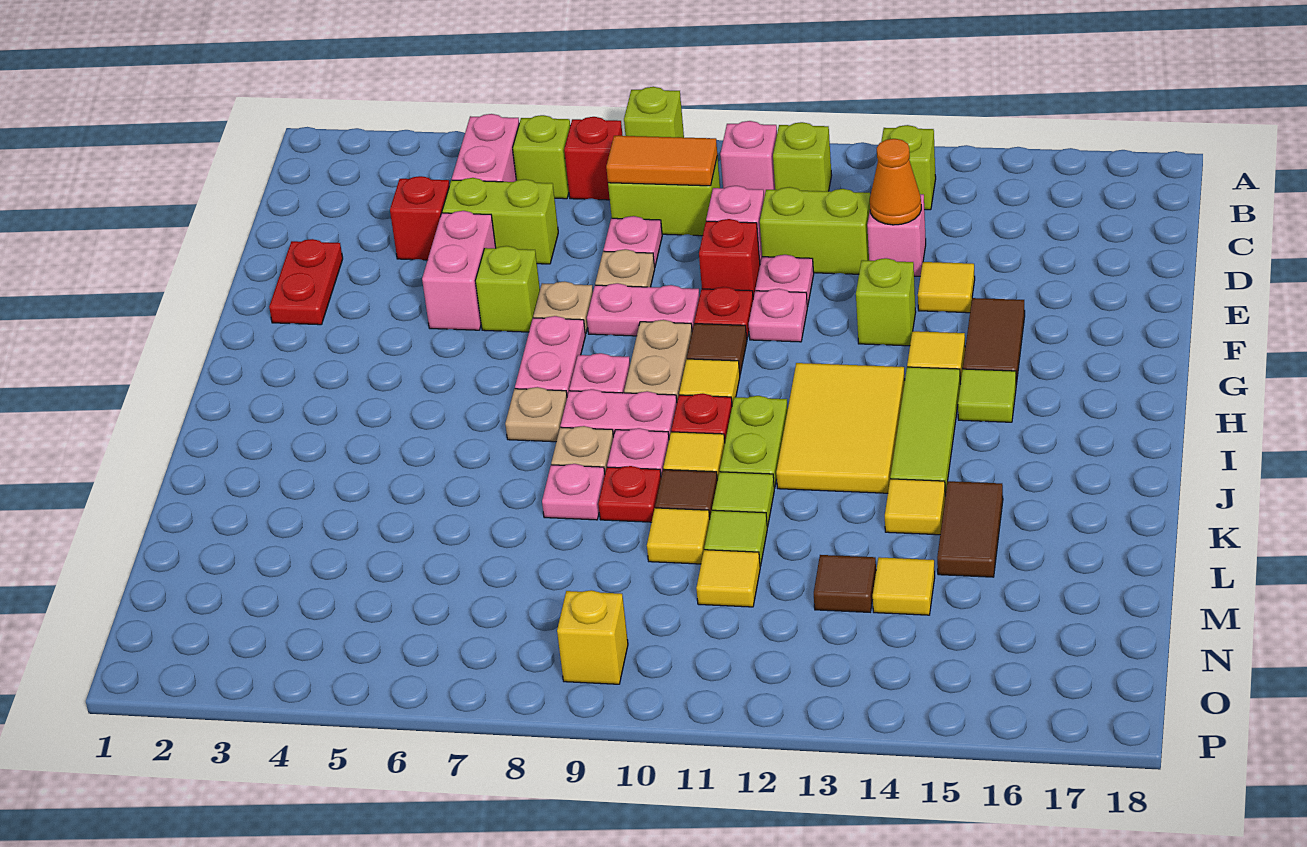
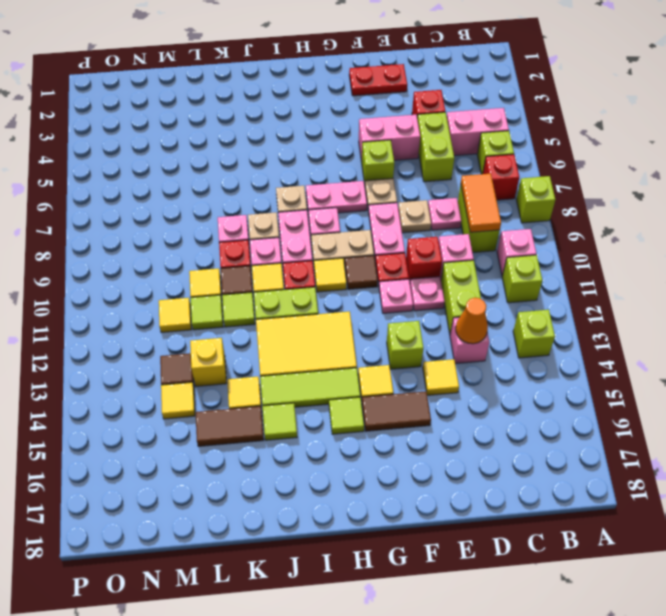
none -> lime 1x1 tile [262,403,297,440]
yellow 1x1 brick [557,590,628,684] -> yellow 1x1 brick moved to [190,338,226,386]

